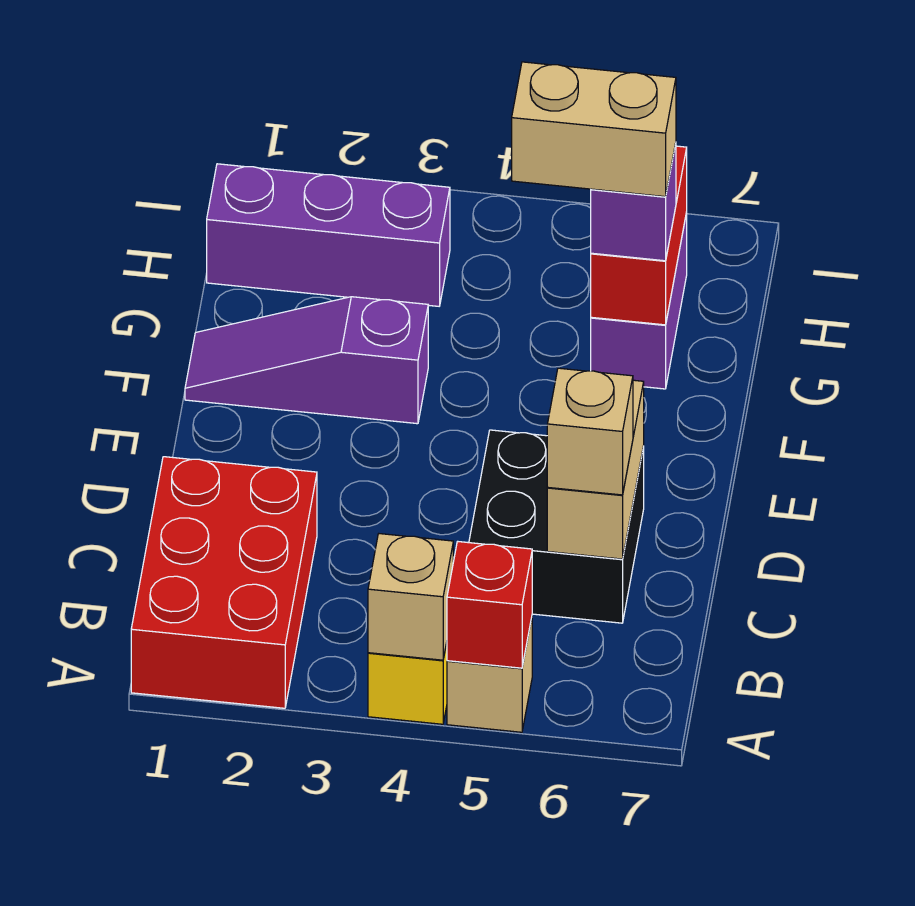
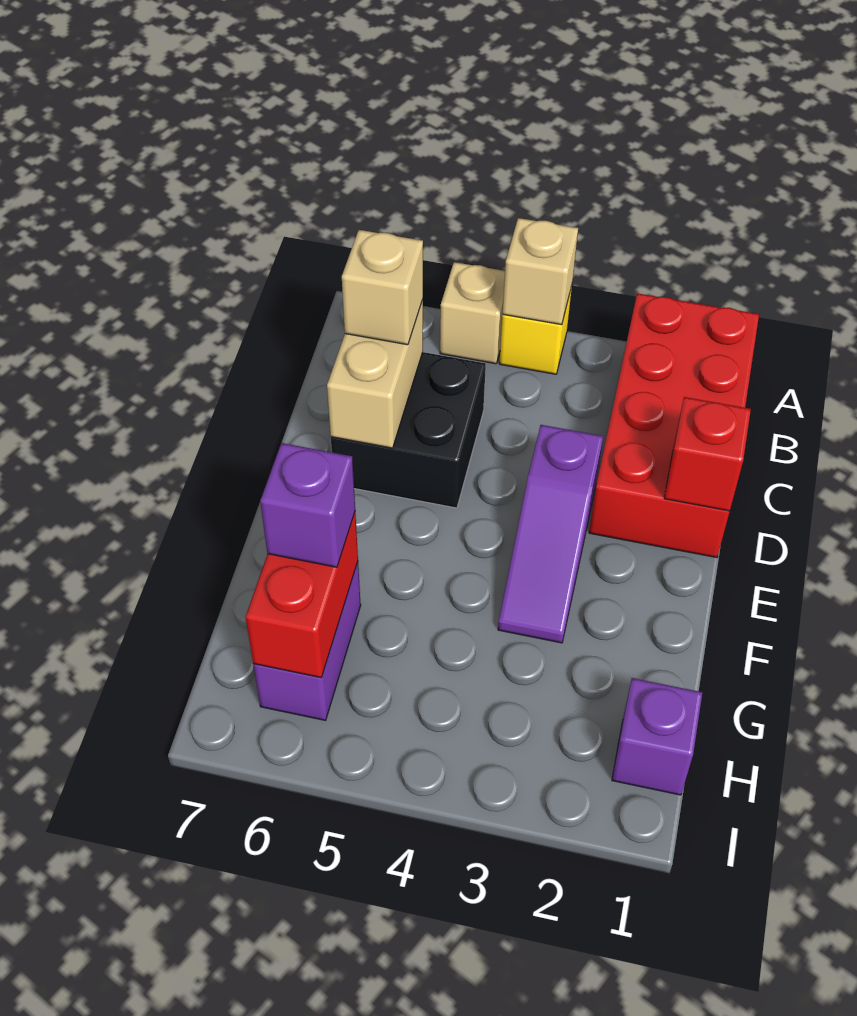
red 2x3 brick [131,457,317,708] -> red 2x4 brick [589,293,759,558]
red 1x1 brick [447,542,532,668] -> red 1x1 brick moved to [664,397,751,511]
purple 1x3 slope [185,297,428,424] -> purple 1x3 slope turned to [498,425,603,643]
tan 1x2 brick [512,62,676,197] -> none
purple 1x3 brick [207,164,450,306] -> purple 1x1 brick [612,678,702,795]

